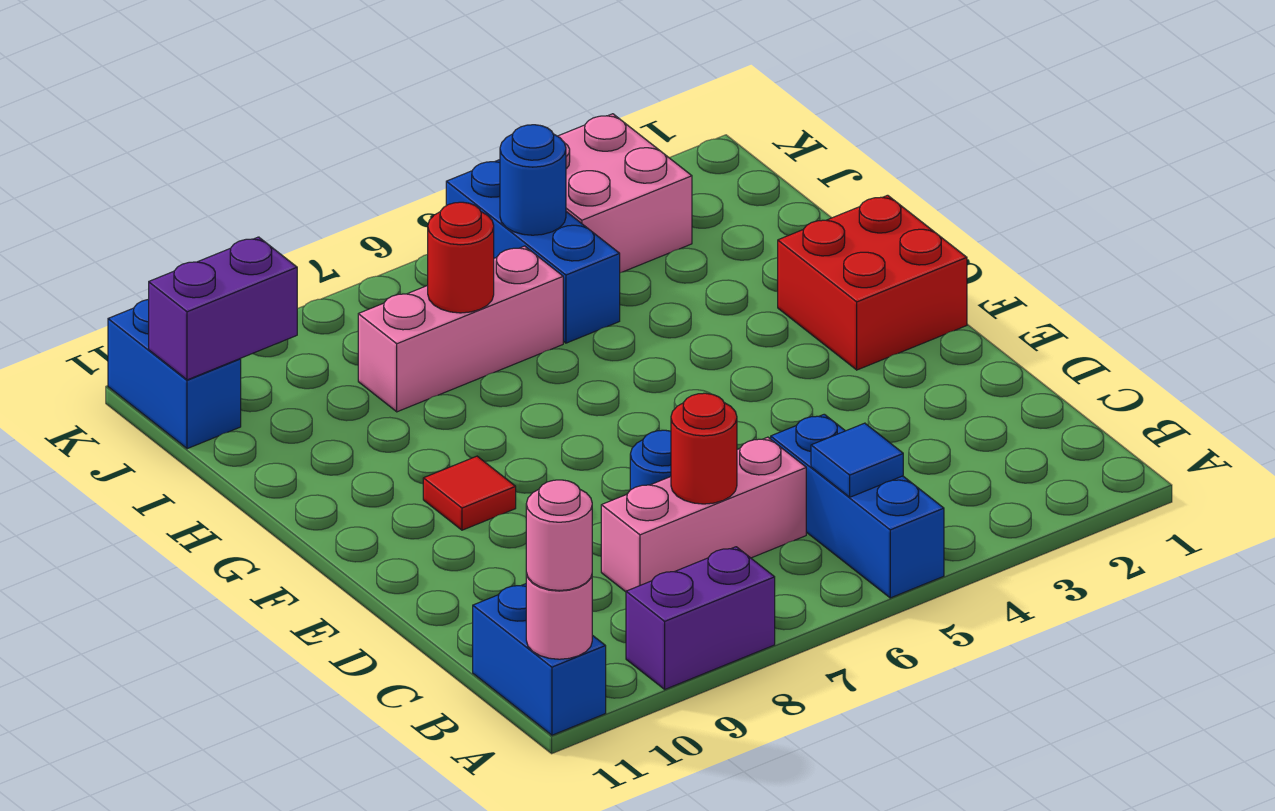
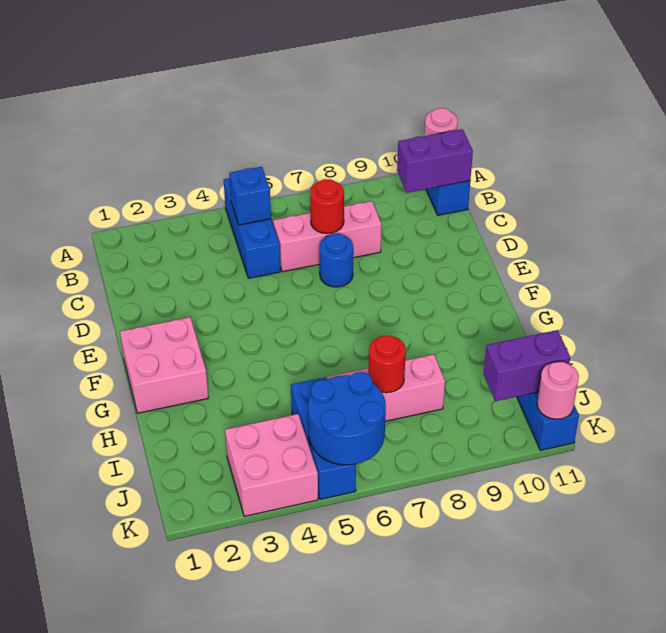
purple 1x2 brick [626,547,775,689] -> purple 1x2 brick moved to [397,129,473,193]
pink 1x1 round brick [526,480,592,590] -> pink 1x1 round brick moved to [537,362,579,419]
blue 1x1 tile [811,423,903,497] -> blue 1x1 brick [229,167,271,225]
red 2x2 brick [778,195,967,370] -> pink 2x2 brick [120,317,208,413]
red 1x1 tile [423,456,516,530] -> none
blue 1x1 round brick [500,125,566,235] -> blue 2x2 round brick [308,372,386,465]

